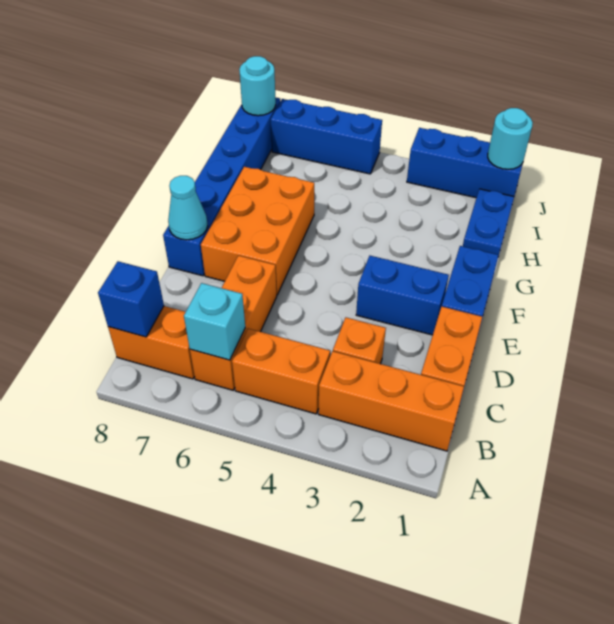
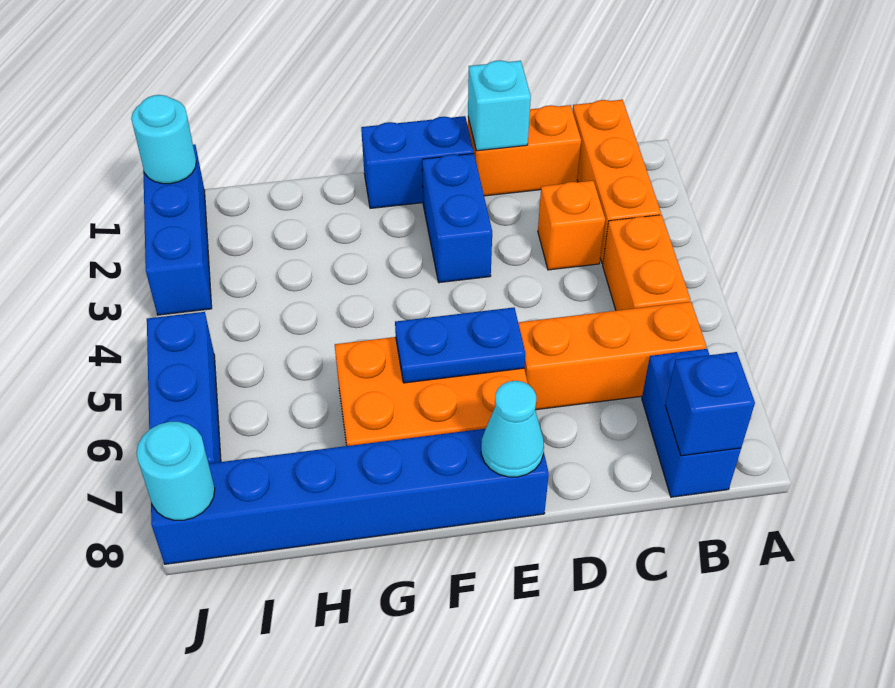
cyan 1x1 brick [184,283,245,360] -> cyan 1x1 brick moved to [468,60,531,151]
orange 1x2 brick [108,306,195,379] -> blue 1x2 brick [642,349,741,497]
blue 1x2 plate [463,189,514,255] -> blue 1x2 plate moved to [395,308,525,383]

